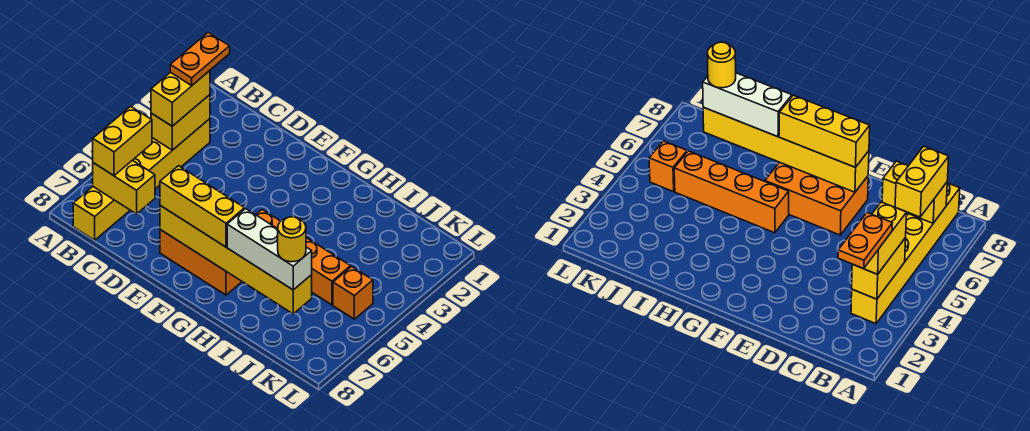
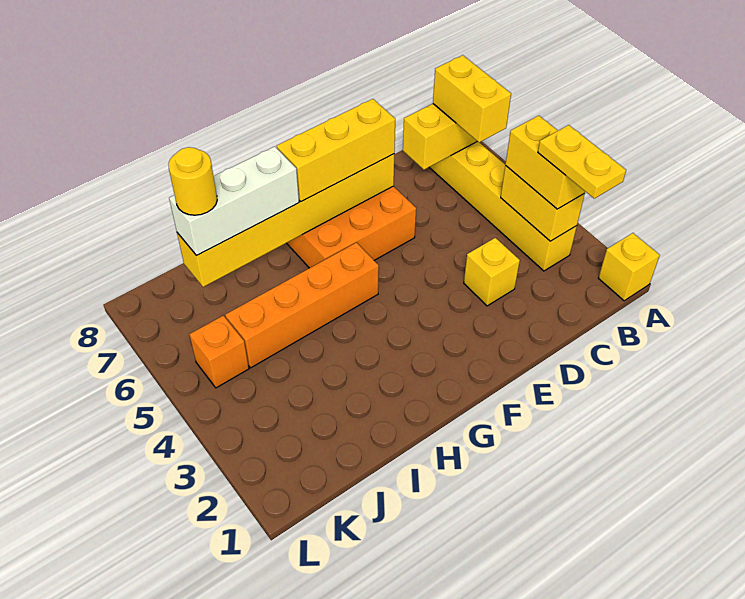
none -> yellow 1x1 brick [598,233,660,301]
orange 1x2 plate [170,32,230,86] -> yellow 1x2 plate [538,125,626,199]
none -> yellow 1x1 brick [464,238,520,306]

